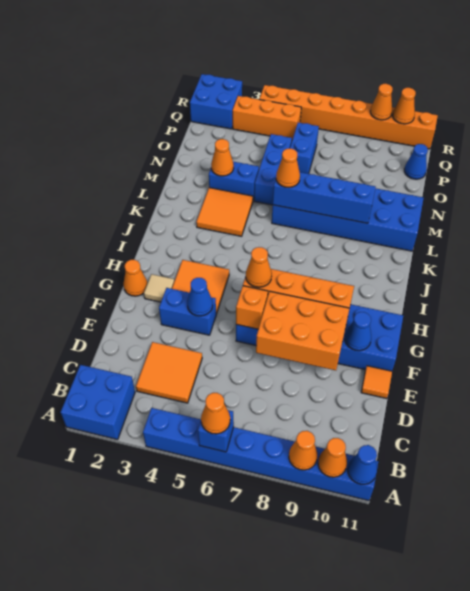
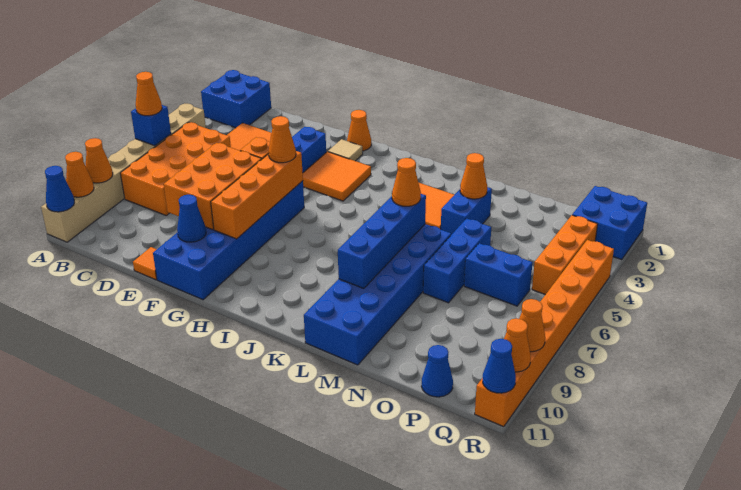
blue 1x8 brick [143,408,378,501] -> tan 1x8 brick [41,104,206,242]
none -> orange 2x4 brick [120,122,231,215]
blue 1x1 cone [187,278,213,316] -> blue 1x1 cone moved to [483,339,516,393]
blue 1x3 brick [254,134,292,205] -> blue 1x3 brick turned to [423,218,491,303]

